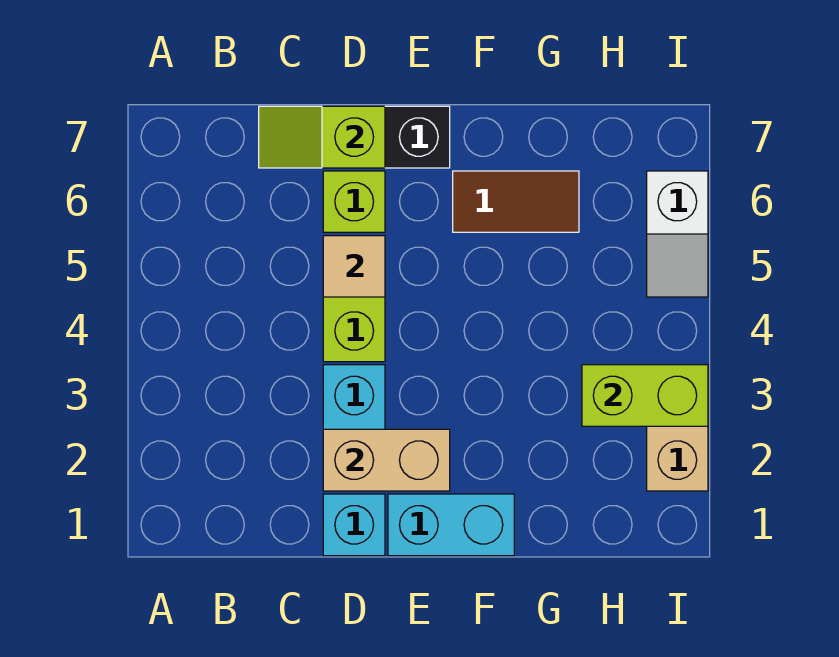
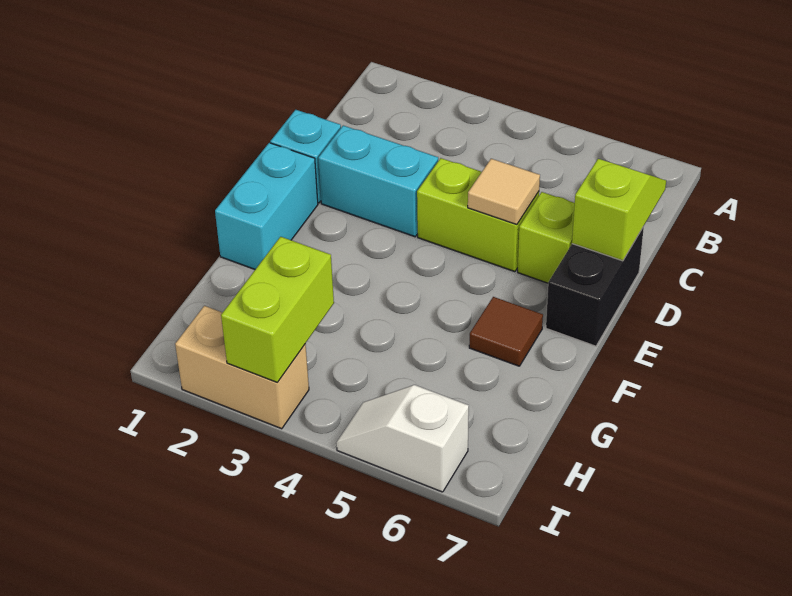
tan 1x2 brick [323,429,450,491] -> none
brown 1x2 tile [453,171,579,232] -> brown 1x1 tile [469,297,543,366]

